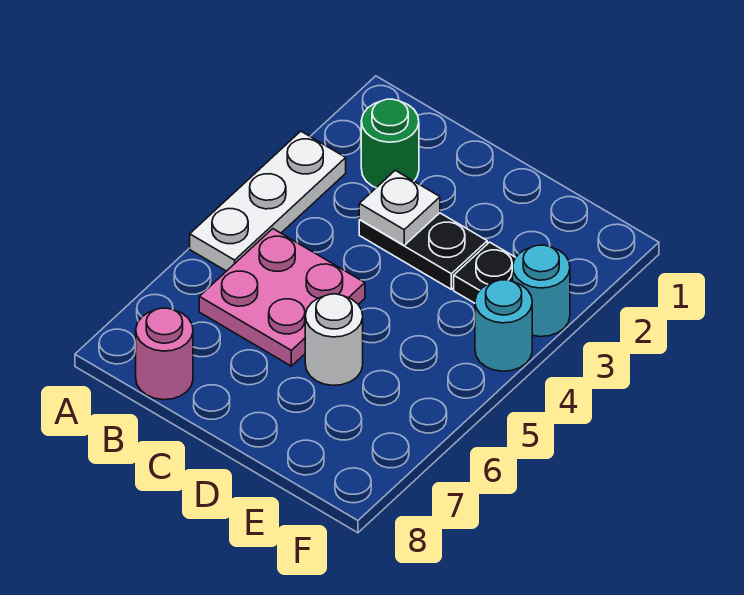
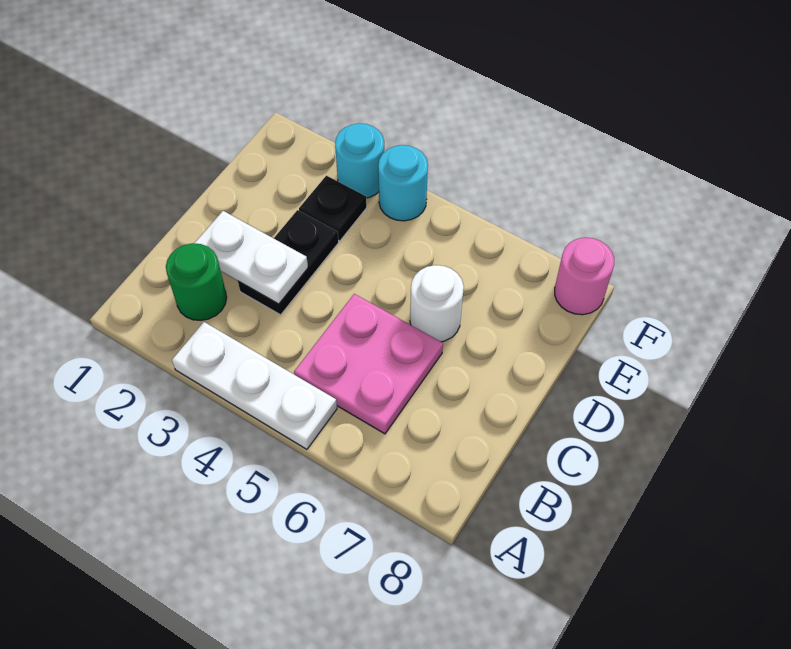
pink 1x1 round brick [136,308,193,400] -> pink 1x1 round brick moved to [555,238,614,315]
white 1x1 plate [359,170,440,245] -> white 1x2 plate [195,211,308,304]

